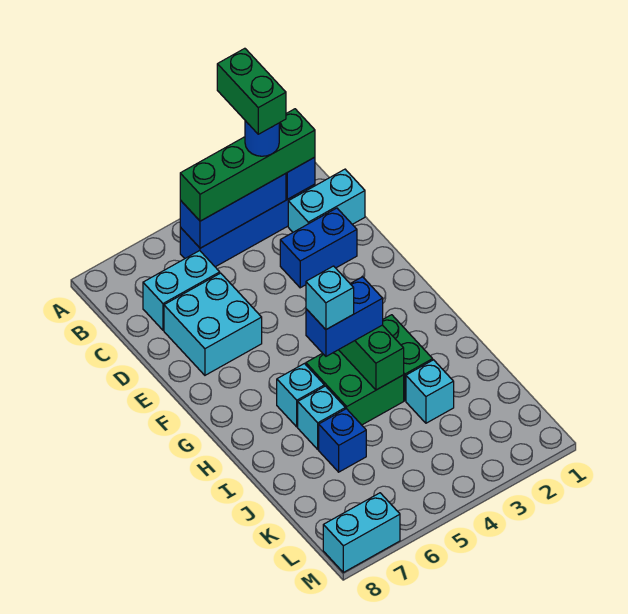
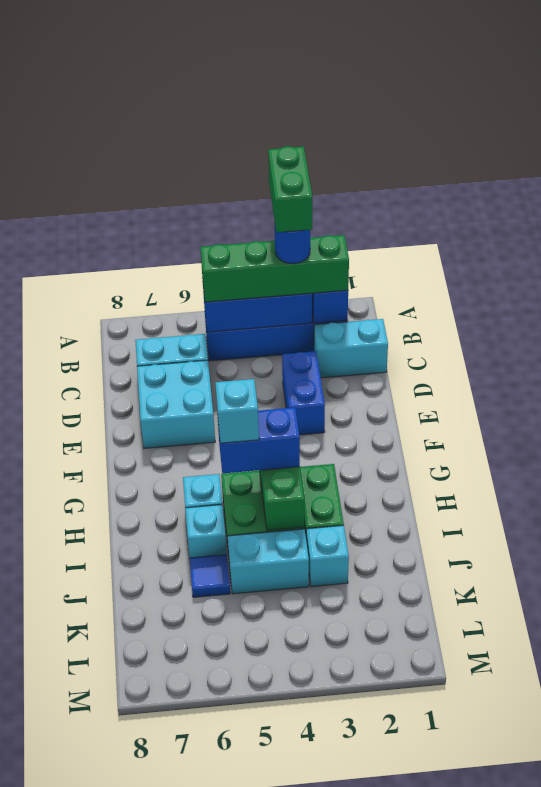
blue 1x2 brick [280,208,357,288] -> blue 1x2 brick turned to [282,351,325,435]
blue 1x1 brick [319,409,366,472] -> blue 1x1 tile [190,555,230,597]
cyan 1x2 brick [323,493,400,572] -> cyan 1x2 brick moved to [228,529,309,594]

